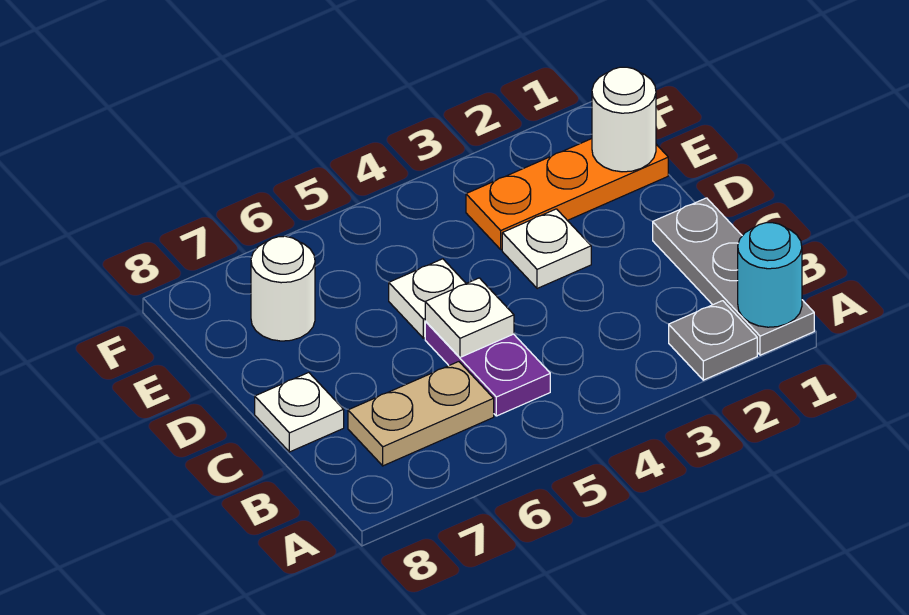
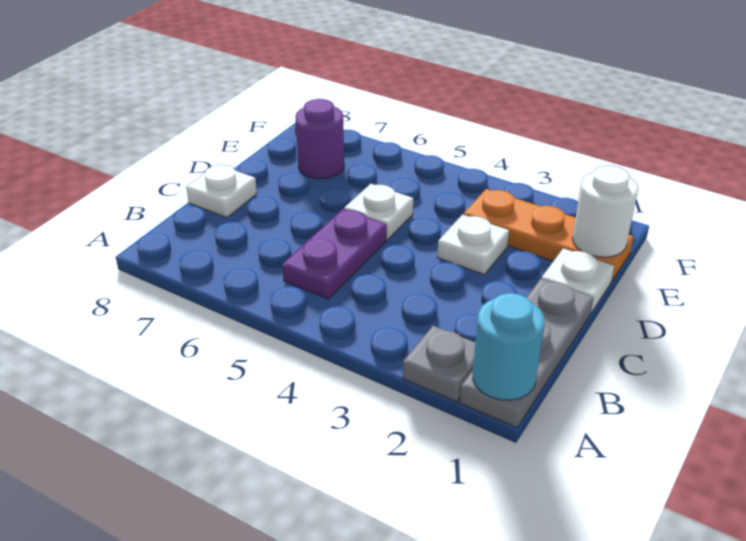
tan 1x2 plate [348,362,494,466] -> none
white 1x1 plate [425,278,514,357] -> white 1x1 plate moved to [541,248,614,313]
white 1x1 round brick [251,236,315,341] -> purple 1x1 round brick [296,99,344,179]

